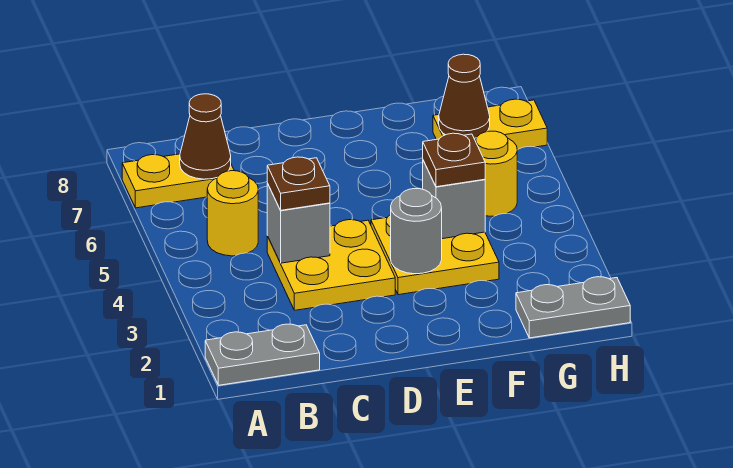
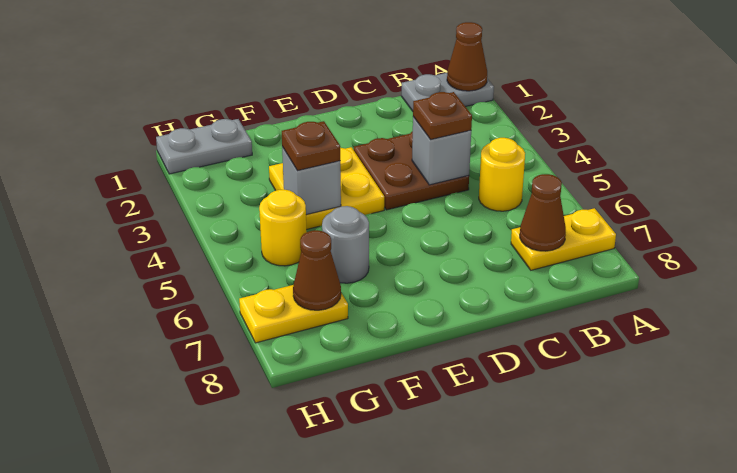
none -> brown 1x1 cone [447,22,487,91]
yellow 2x2 plate [267,220,395,310] -> brown 2x2 plate [354,131,469,210]
grey 1x1 round brick [391,189,442,274] -> grey 1x1 round brick moved to [322,206,369,283]

